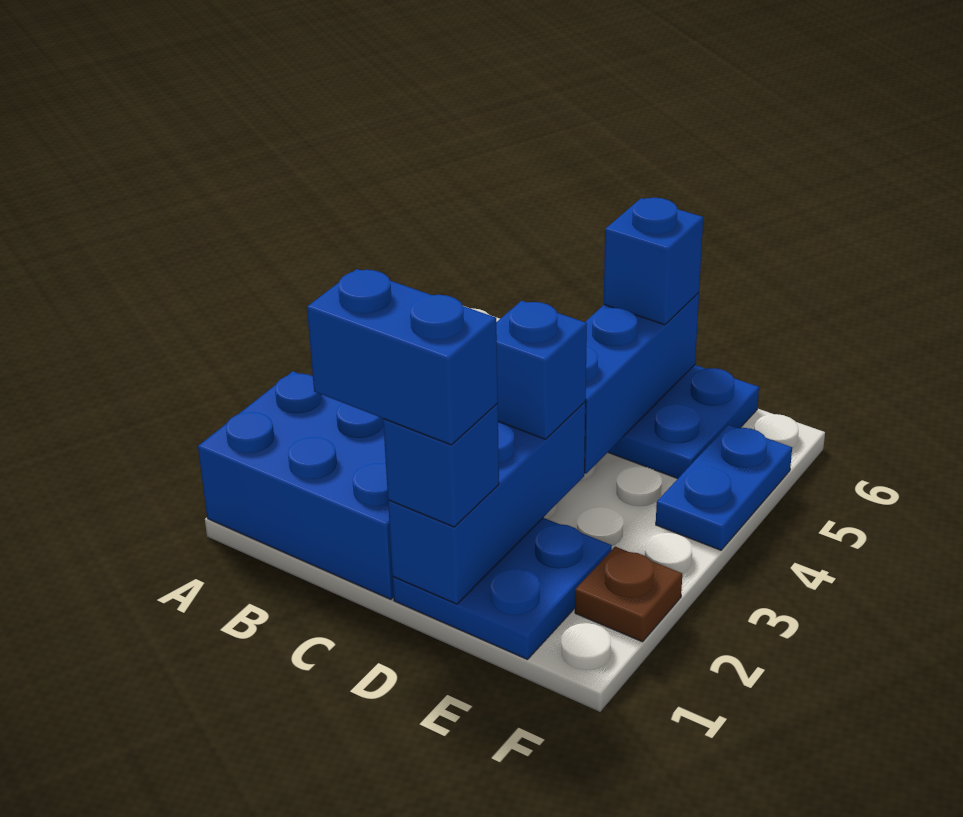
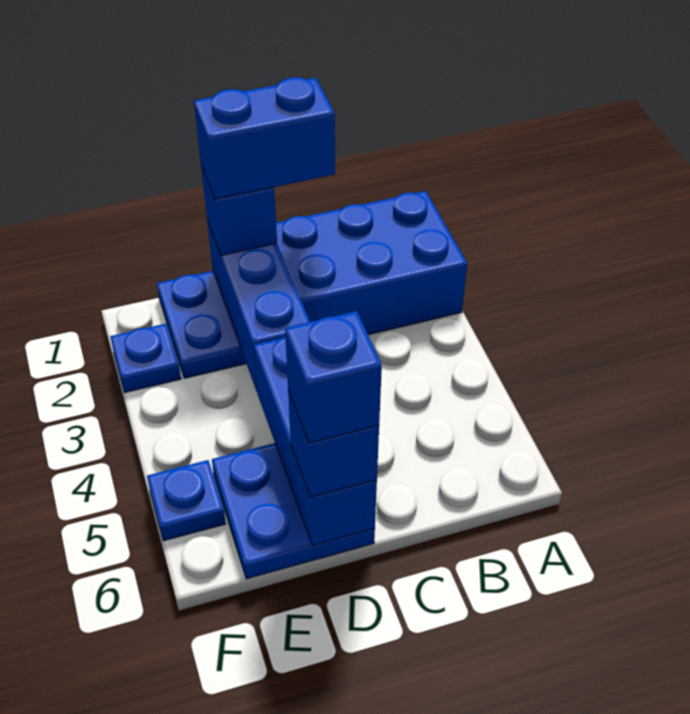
blue 1x1 brick [496,301,587,439] -> blue 1x1 brick moved to [285,311,382,443]
brown 1x1 plate [575,547,682,642] -> blue 1x1 plate [110,324,181,393]
blue 1x2 plate [656,425,792,550] -> blue 1x1 plate [147,460,226,541]

